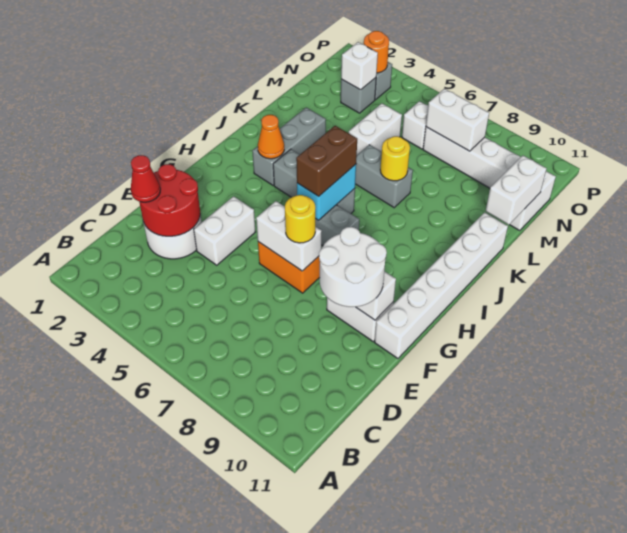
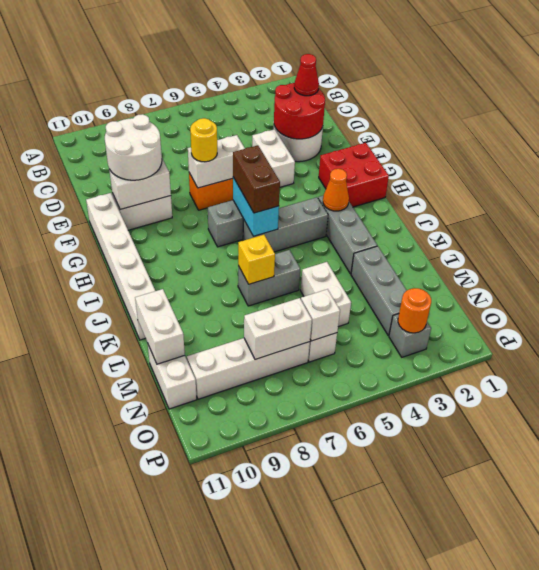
none -> red 2x2 brick [319,143,389,207]
yellow 1x1 round brick [380,136,410,181] -> yellow 1x1 brick [238,235,275,284]
grey 1x1 brick [341,78,376,113] -> grey 1x3 brick [351,246,407,336]
white 1x1 brick [341,42,378,90] -> white 1x1 brick moved to [301,289,340,341]

